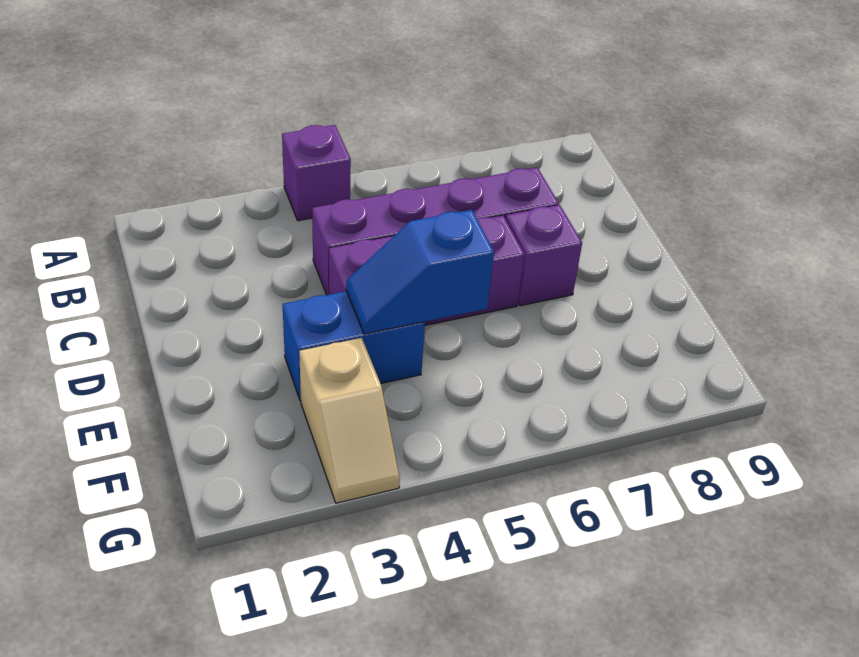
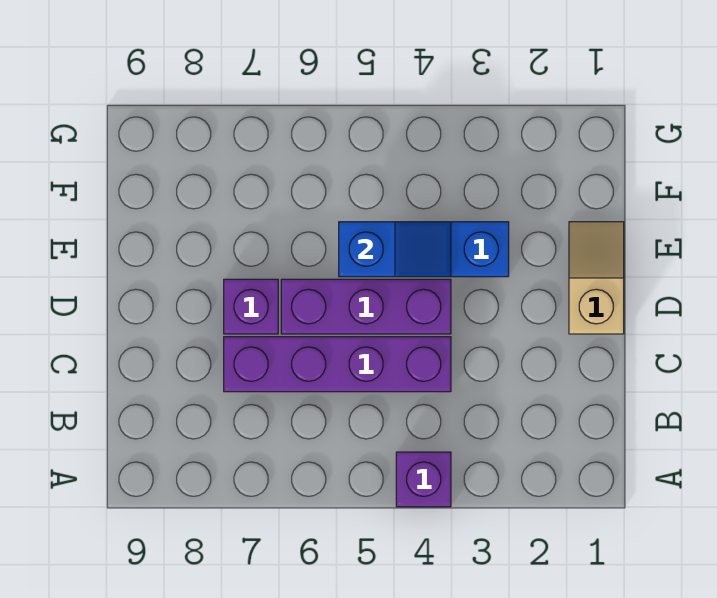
tan 1x2 slope [299,338,400,503] -> tan 1x2 slope moved to [569,222,624,334]

